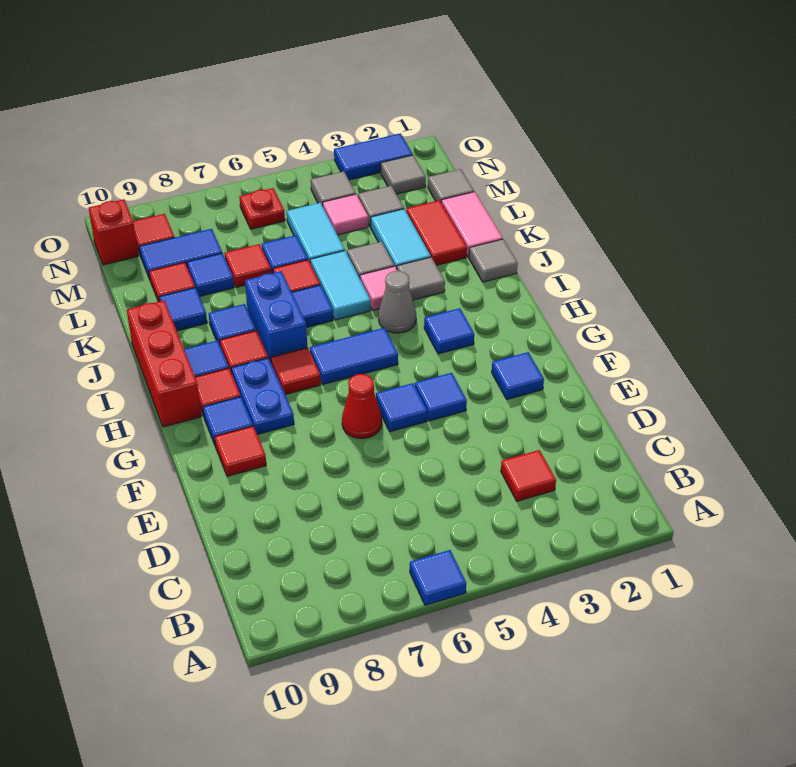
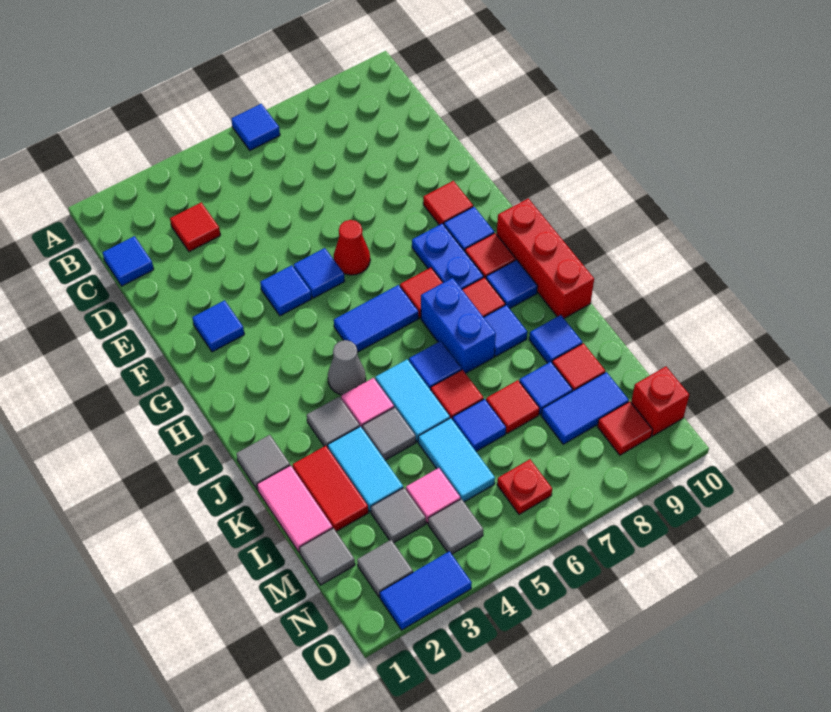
blue 1x1 tile [424,308,474,354] -> blue 1x1 tile moved to [102,236,154,286]

